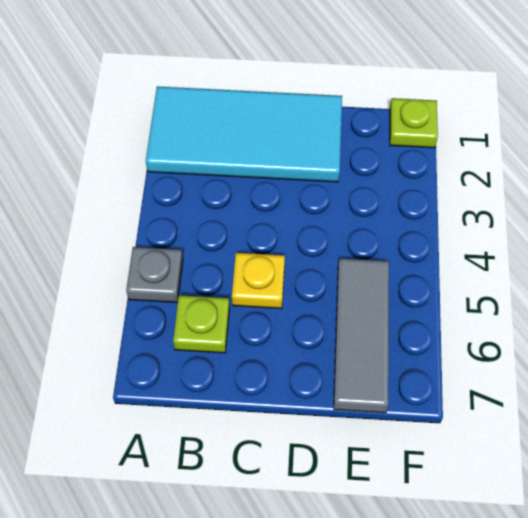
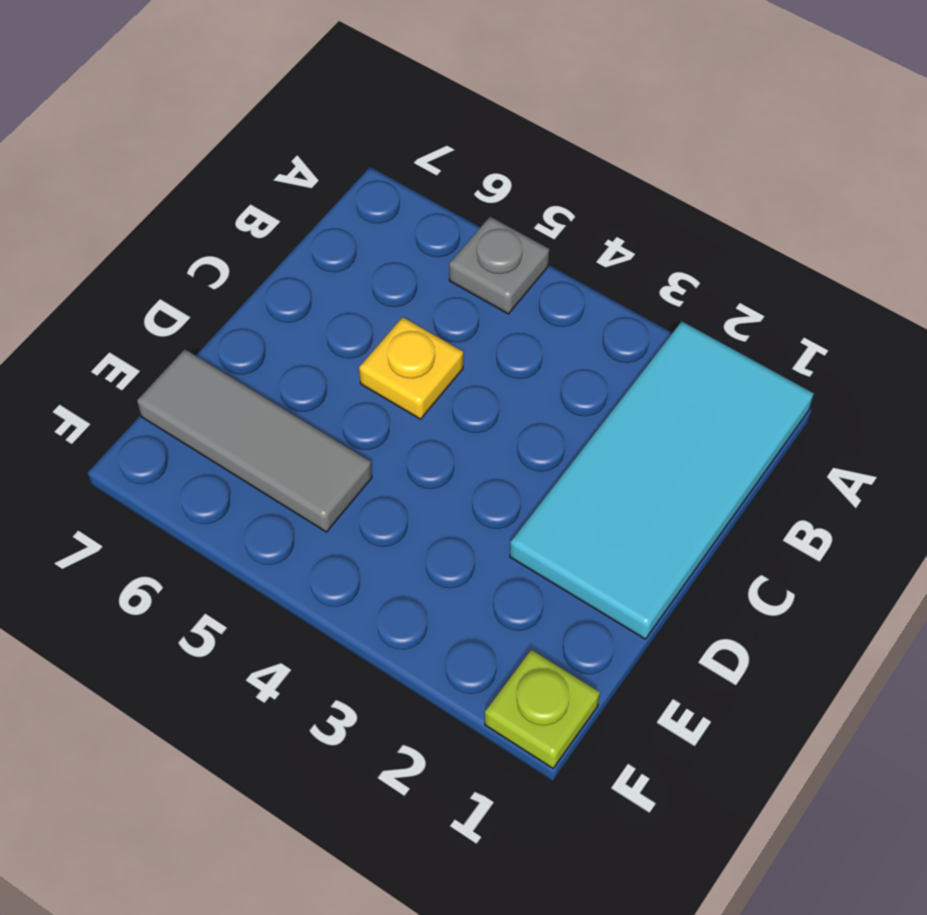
lime 1x1 plate [173,295,230,353] -> none

